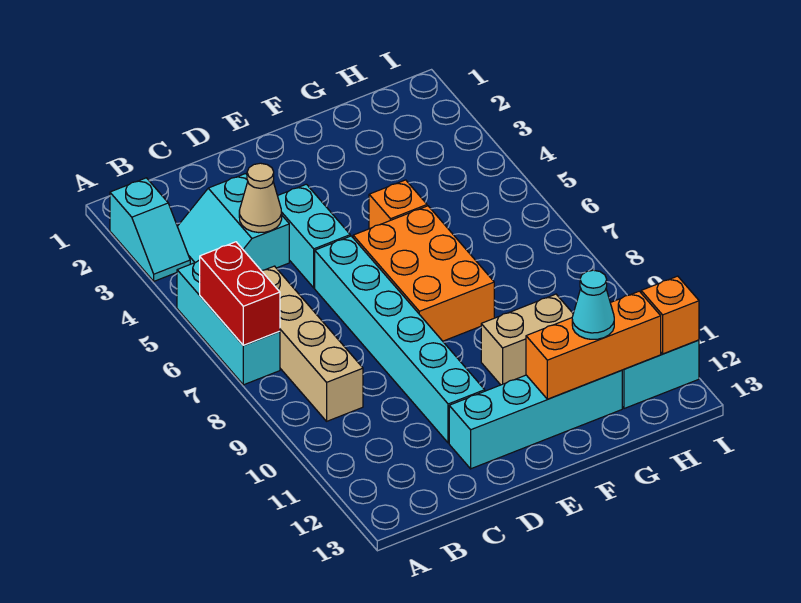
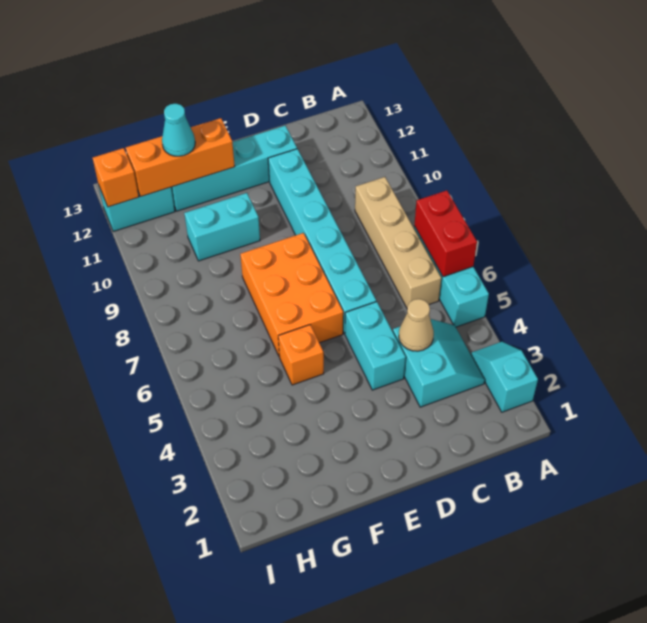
tan 1x2 brick [481,294,573,385] -> cyan 1x2 brick [184,193,260,261]

